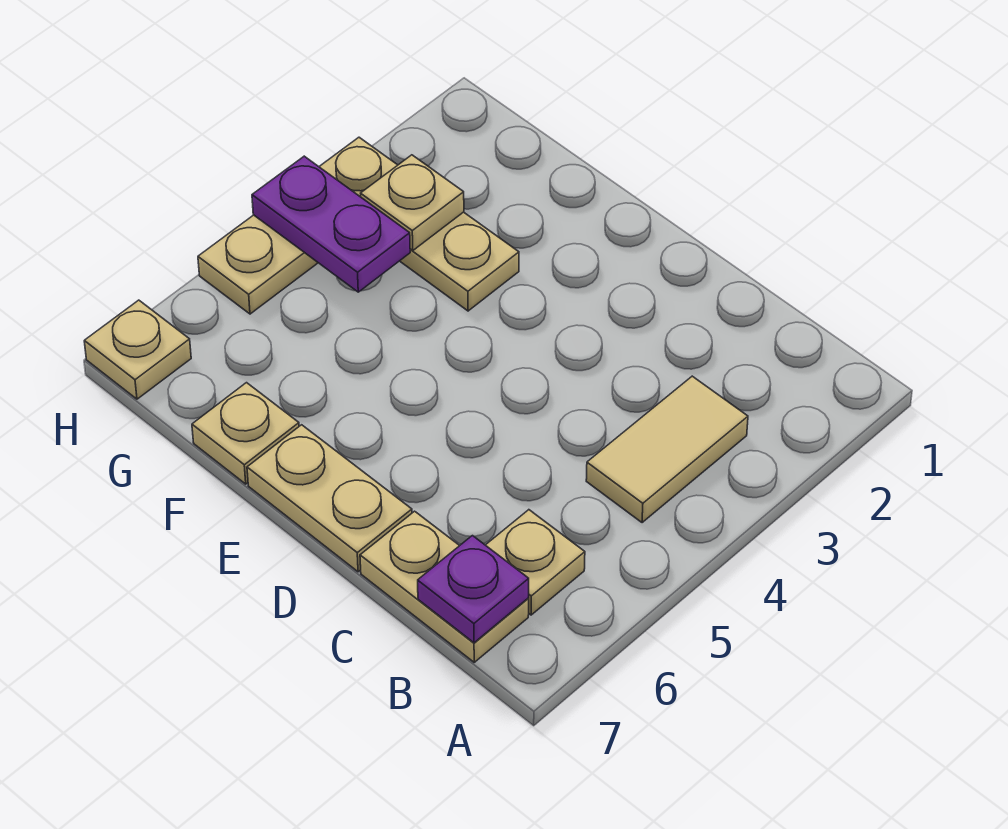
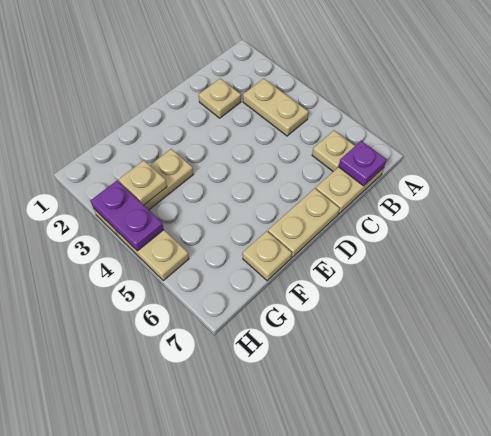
tan 1x2 tile [586,376,748,523] -> tan 1x2 plate [243,79,308,136]
purple 1x2 plate [252,156,410,292] -> purple 1x2 plate turned to [90,181,164,251]
tan 1x1 plate [84,300,191,399] -> tan 1x1 plate moved to [199,79,241,118]

